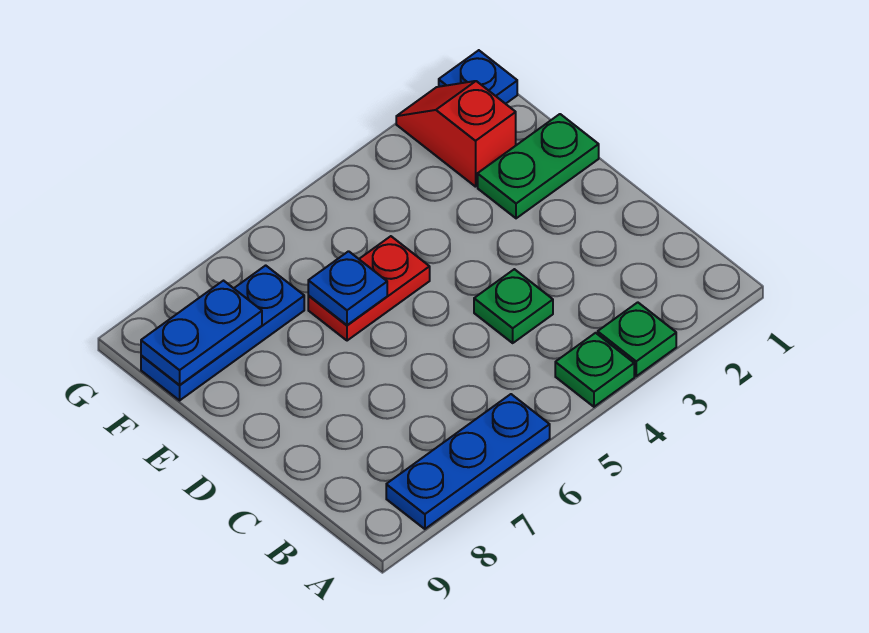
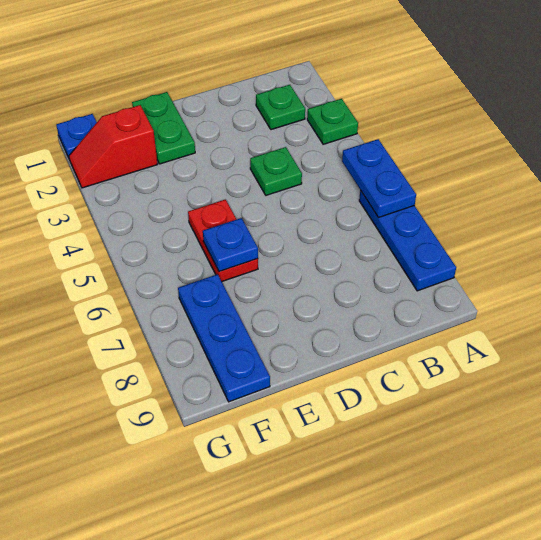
green 1x1 plate [555,333,634,407] -> green 1x1 plate moved to [256,85,305,130]
blue 1x2 plate [141,281,262,385] -> blue 1x2 plate moved to [342,139,416,218]

